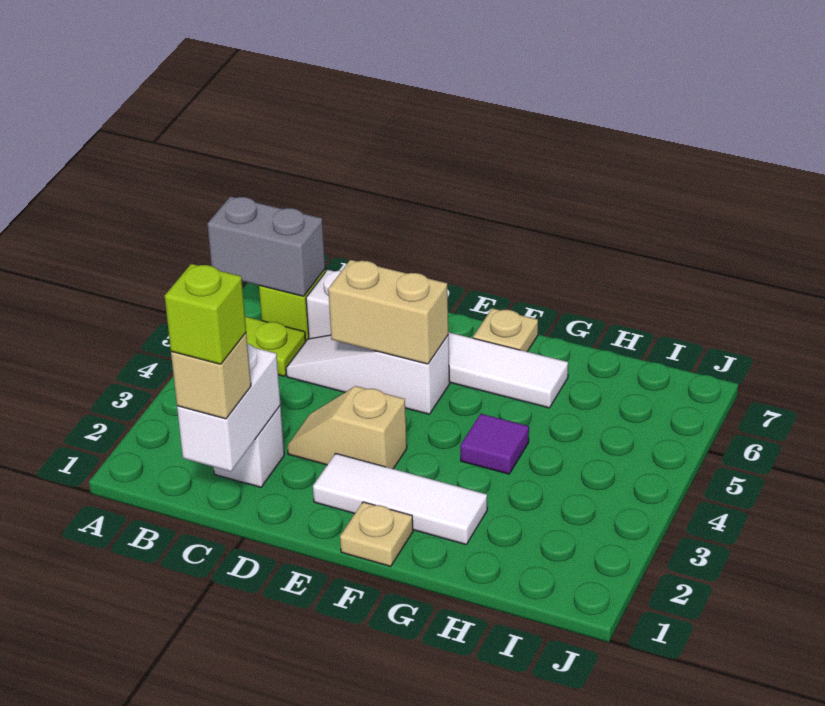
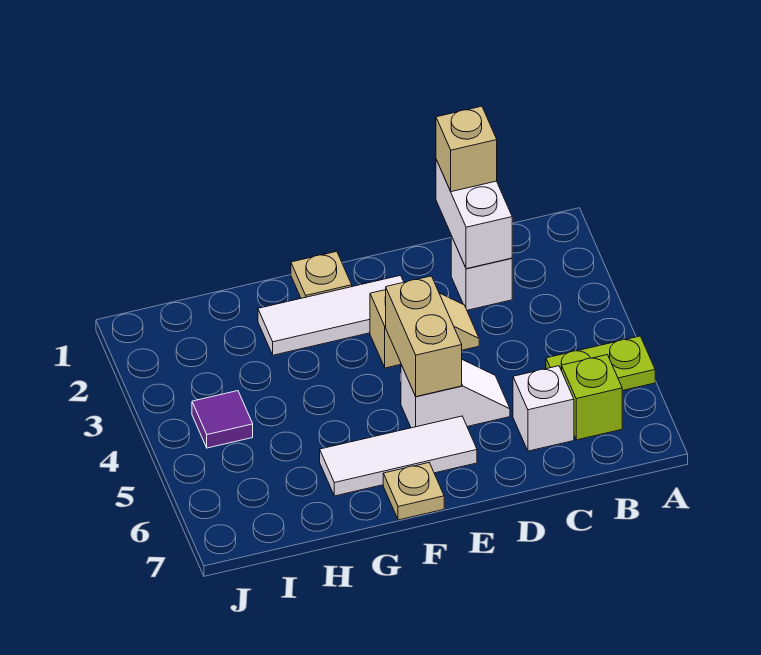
grey 1x2 brick [207,197,325,296] -> none
lime 1x1 brick [165,264,246,364] -> none
white 1x3 slope [286,335,450,414] -> white 1x2 slope [401,360,510,428]
tan 1x2 brick [328,260,448,364] -> tan 1x2 brick turned to [386,276,462,397]
purple 1x1 tile [460,414,529,474] -> purple 1x1 tile moved to [192,391,253,448]

